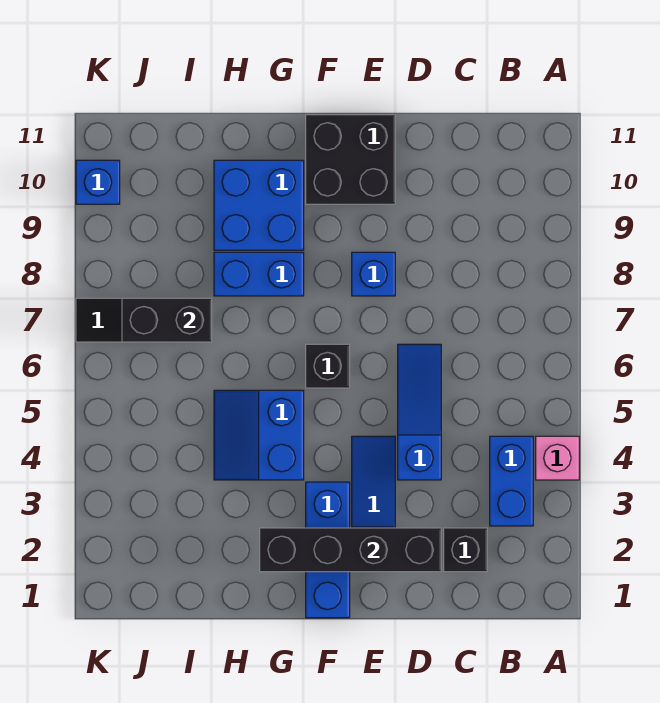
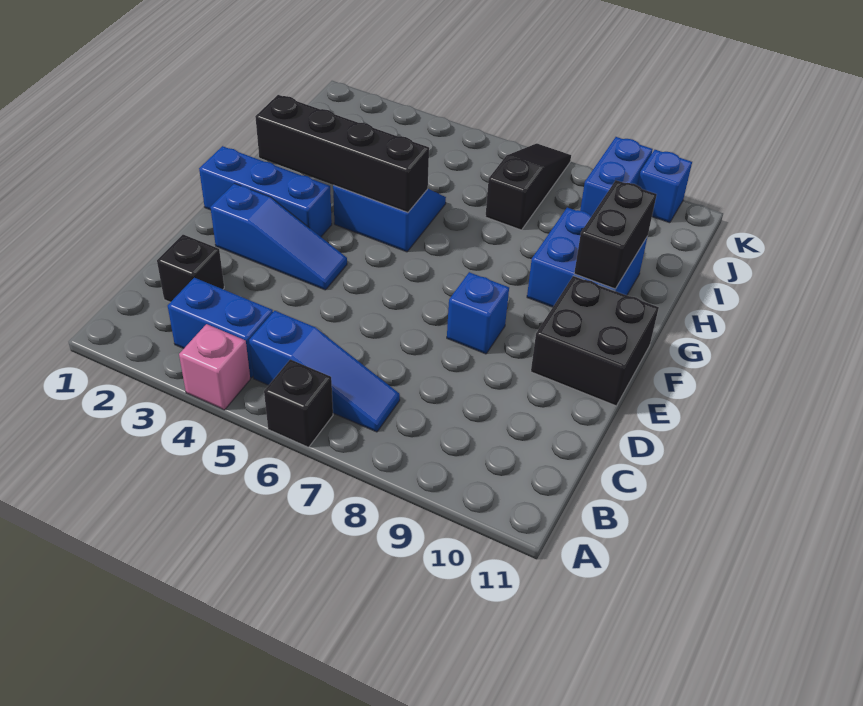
black 1x4 brick [260,528,441,572] -> black 1x4 brick turned to [255,95,429,212]
blue 1x3 slope [398,344,441,480] -> blue 1x3 slope moved to [249,311,400,432]
black 1x1 brick [306,344,350,388] -> black 1x1 brick moved to [264,359,333,447]
blue 1x2 brick [214,252,304,296] -> blue 1x2 brick moved to [580,137,653,216]
black 1x2 brick [122,298,212,342] -> black 1x2 brick moved to [574,180,657,289]

